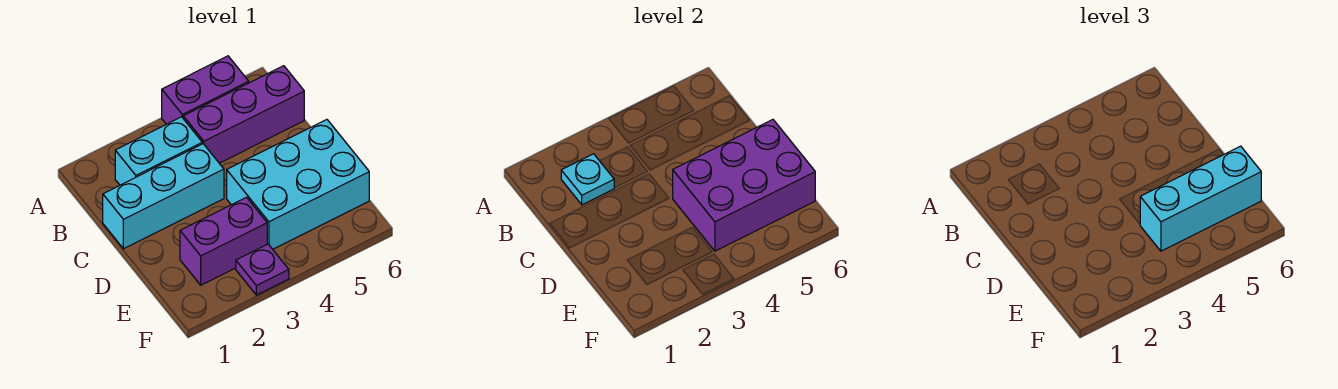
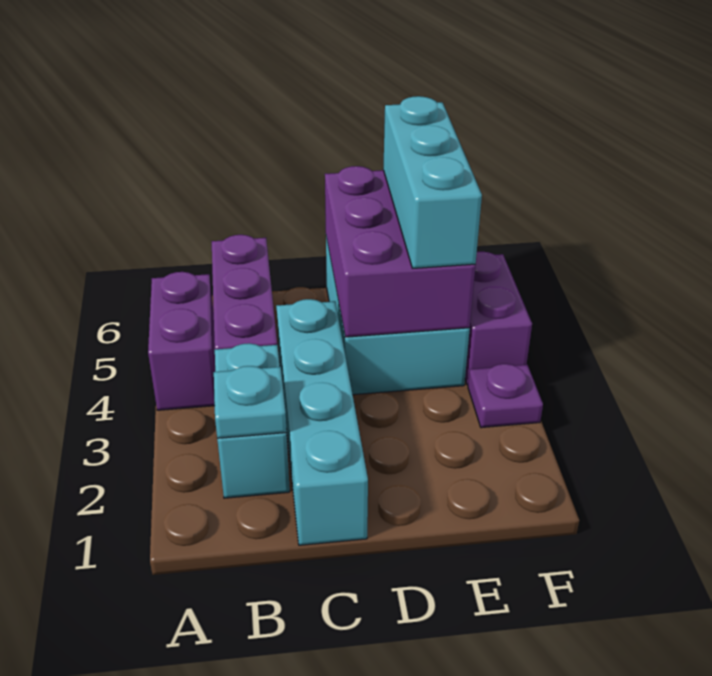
cyan 1x3 brick [103,144,224,249] -> cyan 1x4 brick [276,299,368,545]
purple 1x2 brick [180,197,267,285] -> purple 1x2 brick moved to [465,252,532,385]

